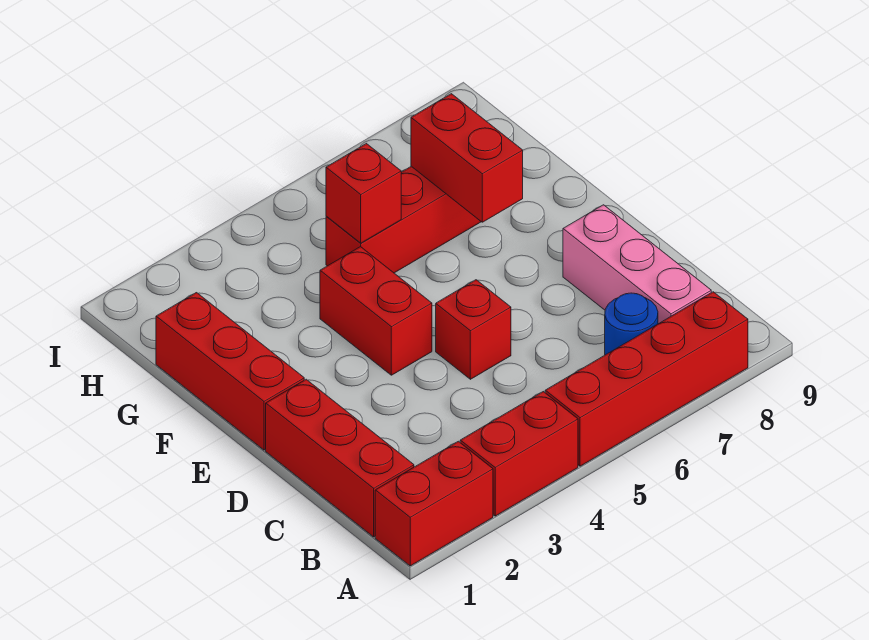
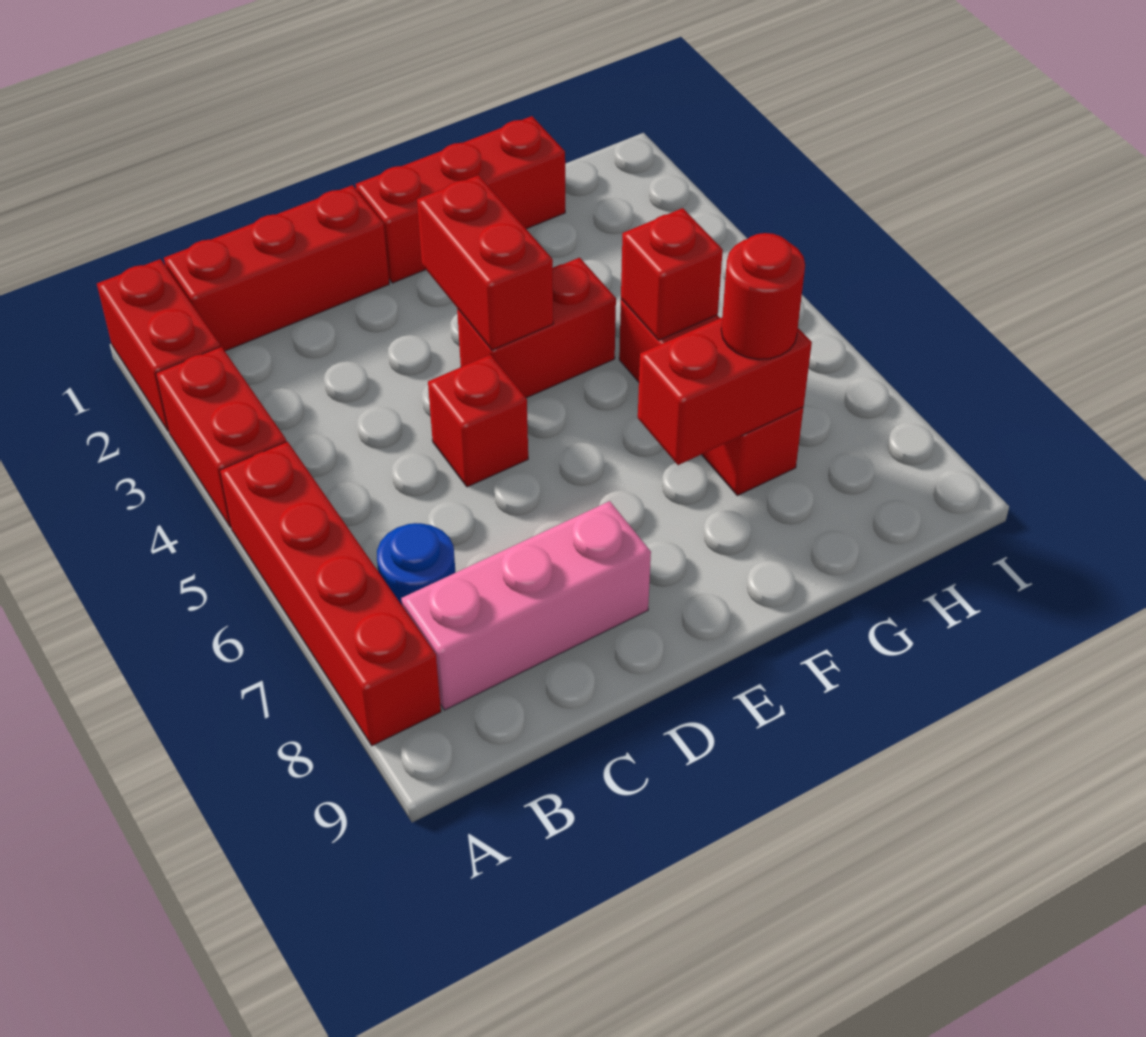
none -> red 1x2 brick [417,175,553,350]
none -> red 1x1 round brick [721,233,805,359]

